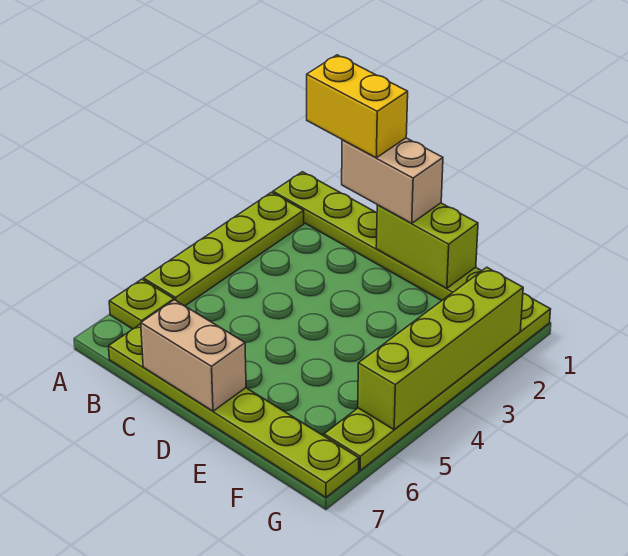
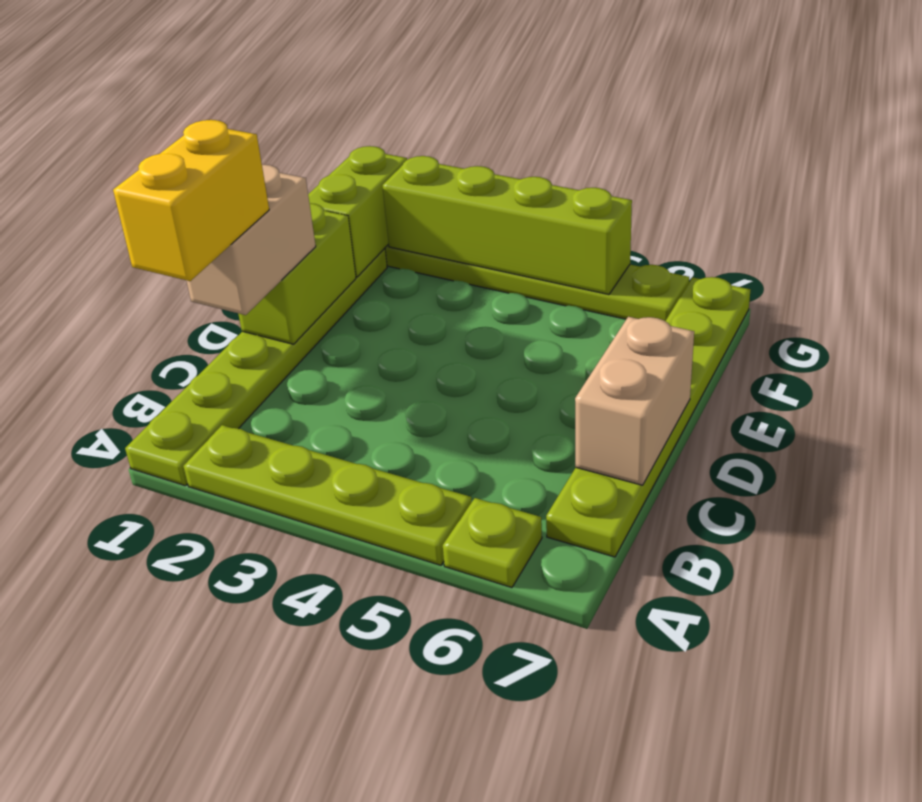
none -> lime 1x2 brick [308,146,407,277]

